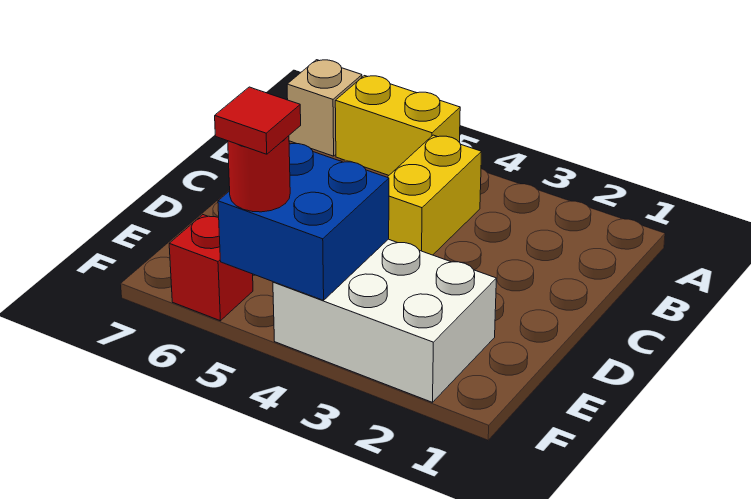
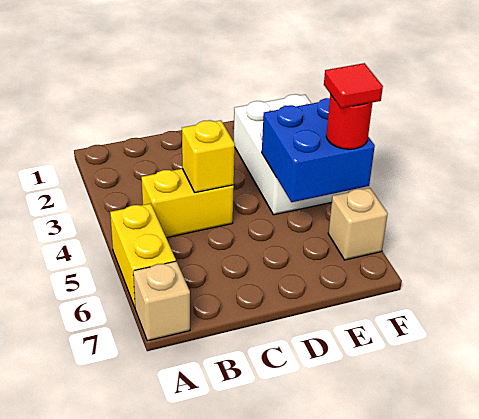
none -> yellow 1x1 brick [182,120,235,193]
red 1x1 brick [169,215,253,321] -> tan 1x1 brick [328,188,388,260]

